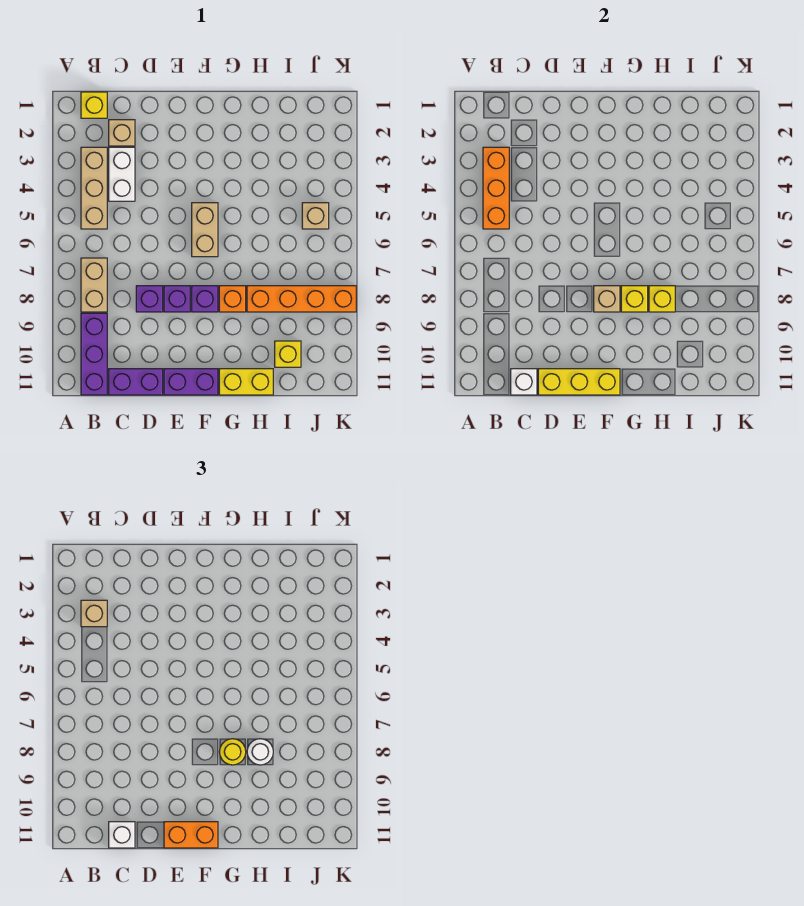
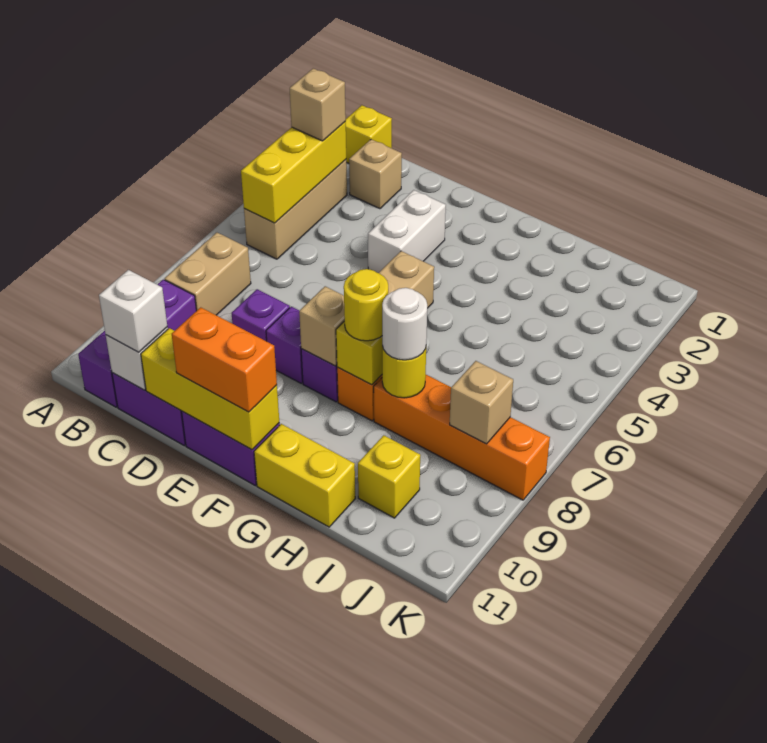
orange 1x3 brick [483,147,509,229] -> yellow 1x3 brick [241,122,346,223]
white 1x2 brick [109,147,135,201] -> white 1x2 brick moved to [368,190,446,273]
yellow 1x1 brick [649,286,675,312] -> yellow 1x1 round brick [382,346,426,398]
tan 1x1 brick [302,203,329,229] -> tan 1x1 brick moved to [450,361,513,444]

